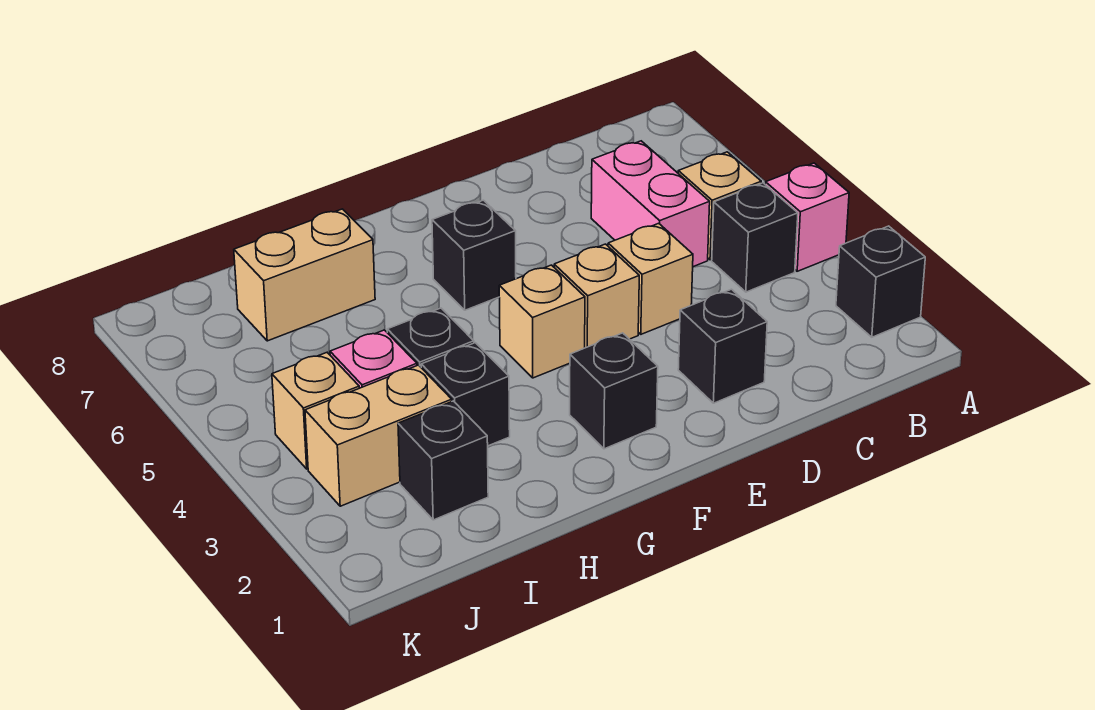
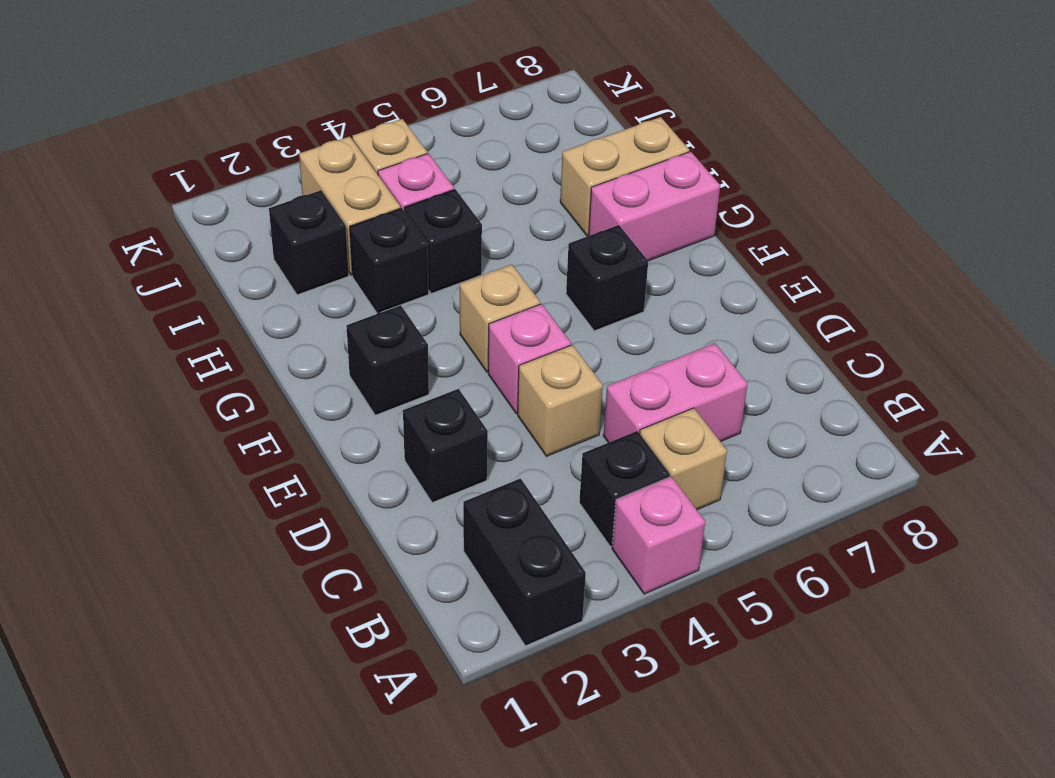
black 1x1 brick [836,226,925,337] -> black 1x2 brick [463,479,586,646]
tan 1x1 brick [554,244,639,348] -> pink 1x1 brick [488,304,571,414]
none -> pink 1x2 brick [589,152,720,261]
tan 1x2 brick [234,209,375,341] -> tan 1x2 brick turned to [560,117,689,236]

